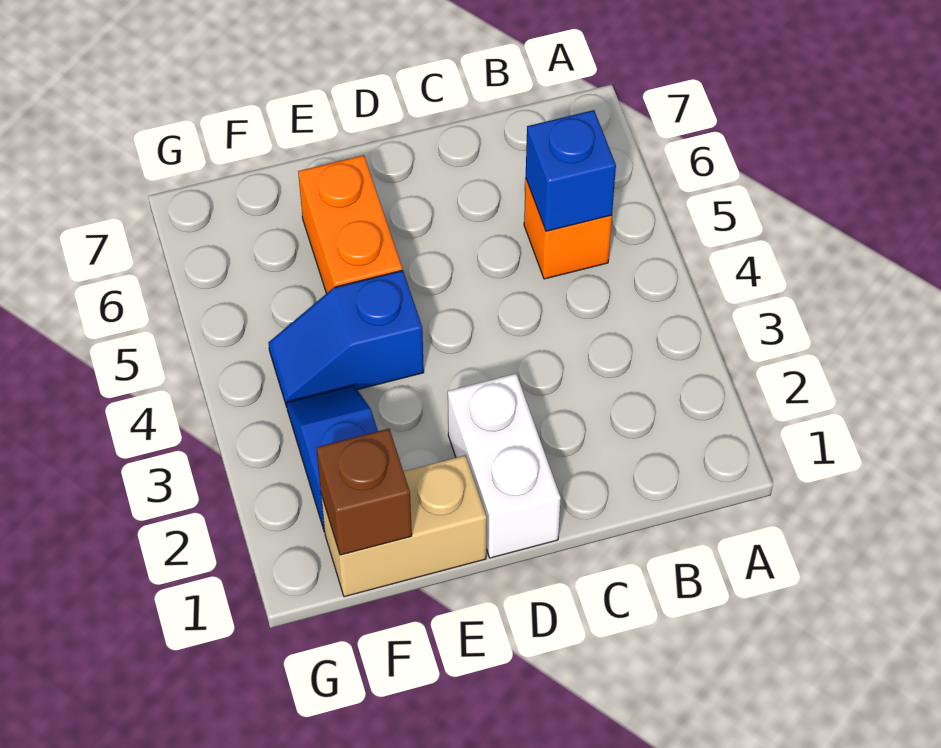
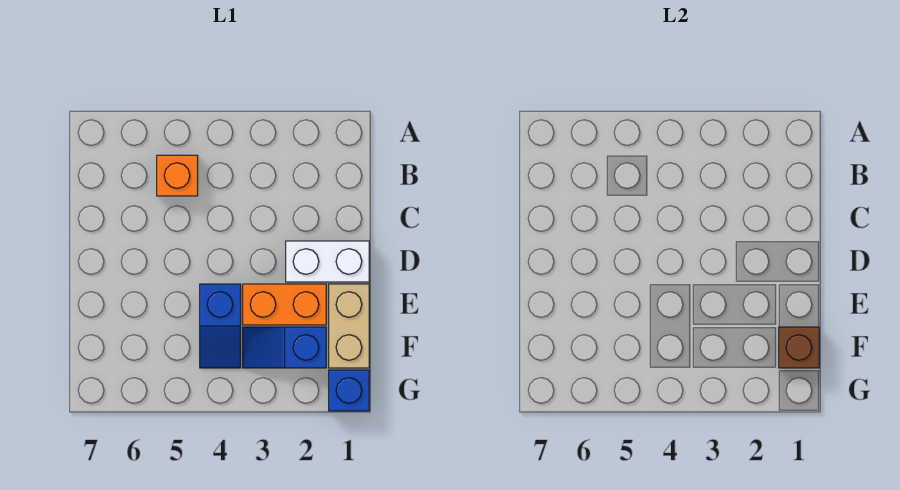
blue 1x1 brick [526,110,616,231] -> blue 1x1 brick moved to [329,370,369,411]
orange 1x2 brick [298,155,402,294] -> orange 1x2 brick moved to [243,284,326,325]

